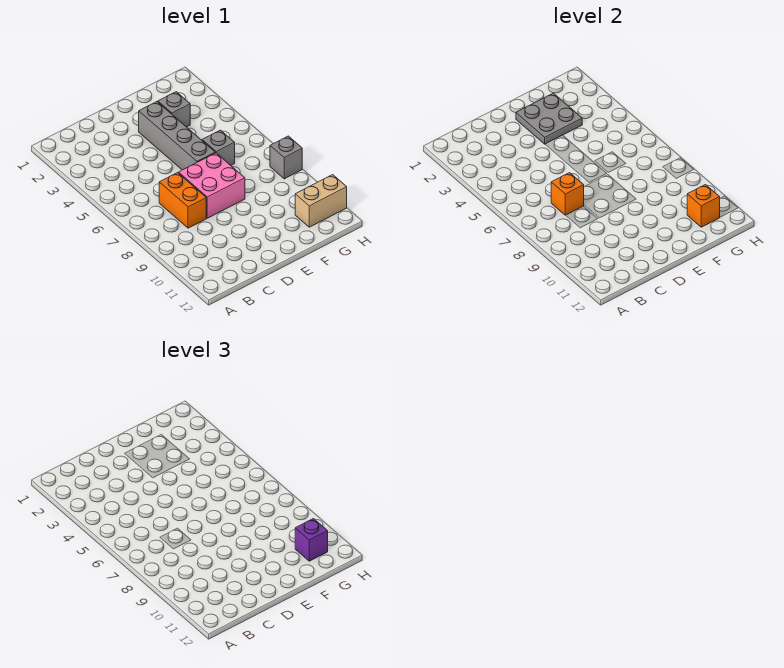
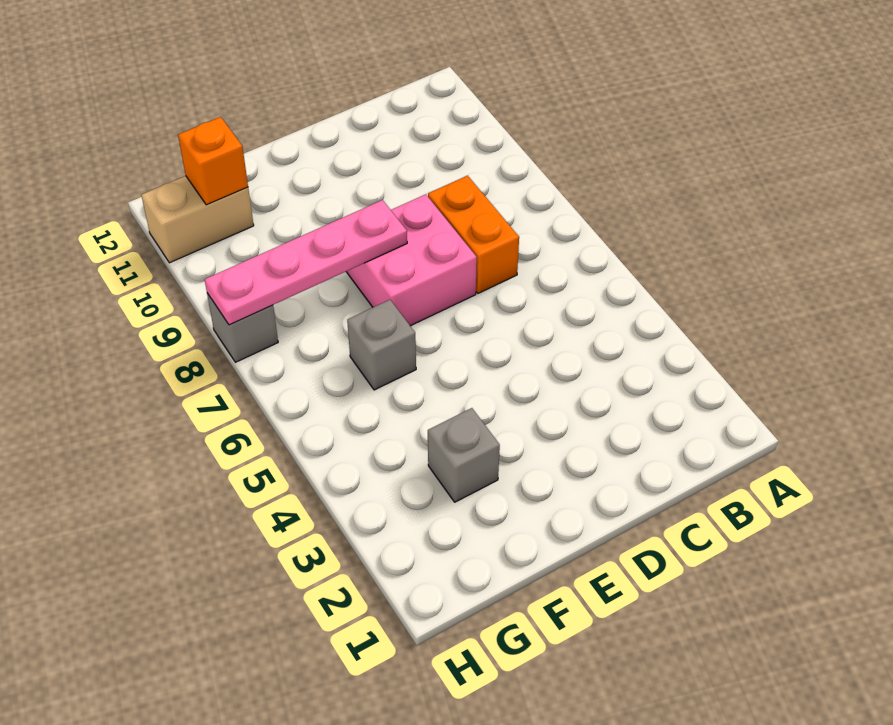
orange 1x1 brick [551,173,584,215] -> none
grey 2x2 plate [516,93,582,144] -> none
grey 1x4 brick [139,102,215,170] -> none
none -> pink 1x4 plate [205,200,407,325]
purple 1x1 brick [295,519,328,561] -> none

